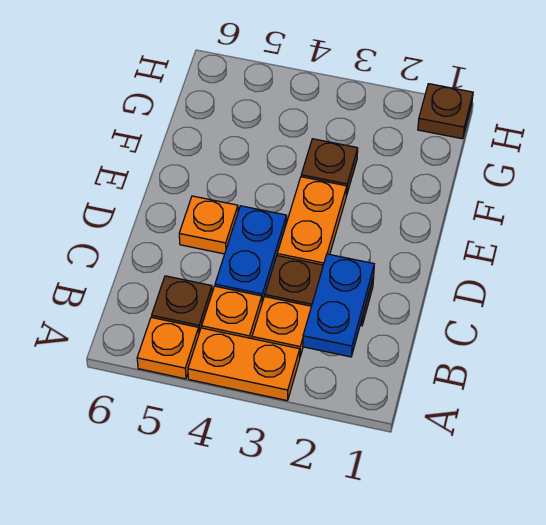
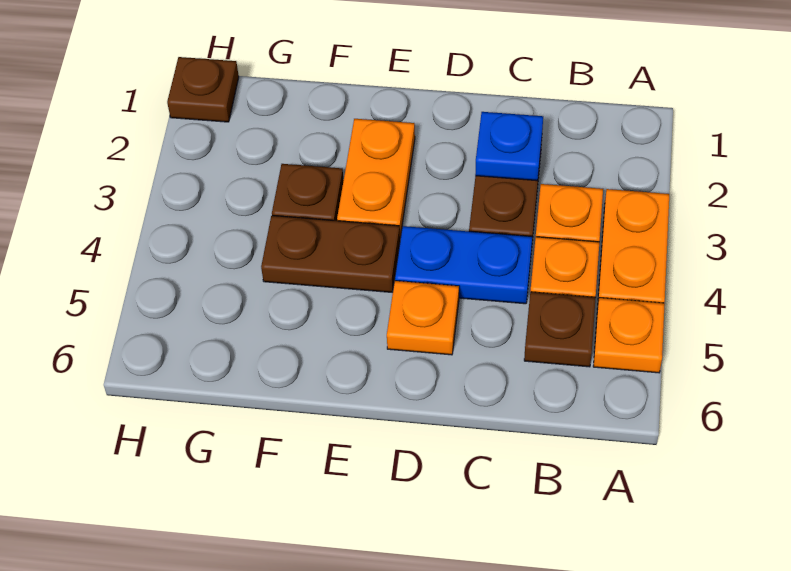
blue 1x2 plate [303,254,374,357] -> blue 1x1 plate [475,112,543,181]
orange 1x2 plate [277,177,347,265] -> orange 1x2 plate turned to [337,119,415,237]
none -> brown 1x2 plate [261,216,400,292]

